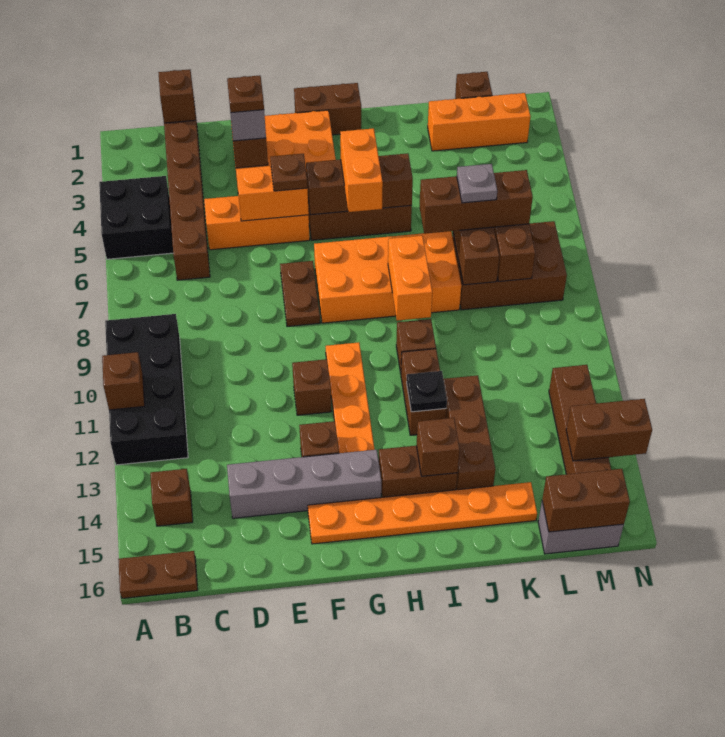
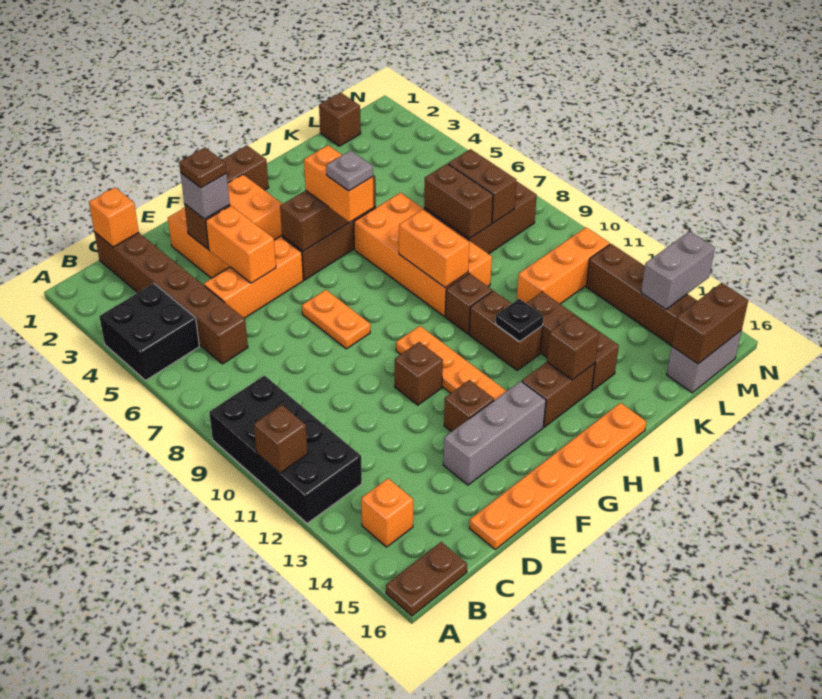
brown 1x1 brick [150,469,193,526] -> orange 1x1 brick [361,478,413,547]
brown 1x1 brick [158,70,196,123] -> orange 1x1 brick [89,187,139,247]
grey 1x4 brick [227,450,381,518] -> grey 1x3 brick [443,381,546,485]
orange 1x2 brick [236,166,309,221] -> orange 1x2 brick turned to [206,206,276,283]
brown 1x1 plate [270,154,307,191] -> none
brown 1x2 plate [280,261,320,327] -> orange 1x2 plate [302,290,370,349]
orange 1x6 plate [308,482,537,544] -> orange 1x6 plate moved to [469,403,646,549]
orange 2x4 brick [314,231,461,323] -> orange 2x4 brick turned to [354,193,492,316]
brown 1x3 brick [420,170,533,234] -> none
orange 1x3 brick [428,93,530,151] -> orange 1x3 brick moved to [517,227,610,304]
grey 1x1 plate [457,164,497,203] -> grey 1x1 plate moved to [326,151,373,191]
brown 1x2 brick [566,399,652,461] -> grey 1x2 brick [641,232,715,309]

